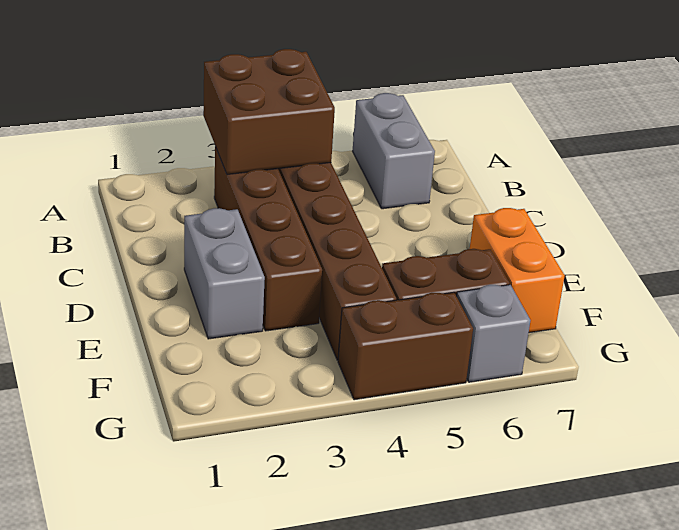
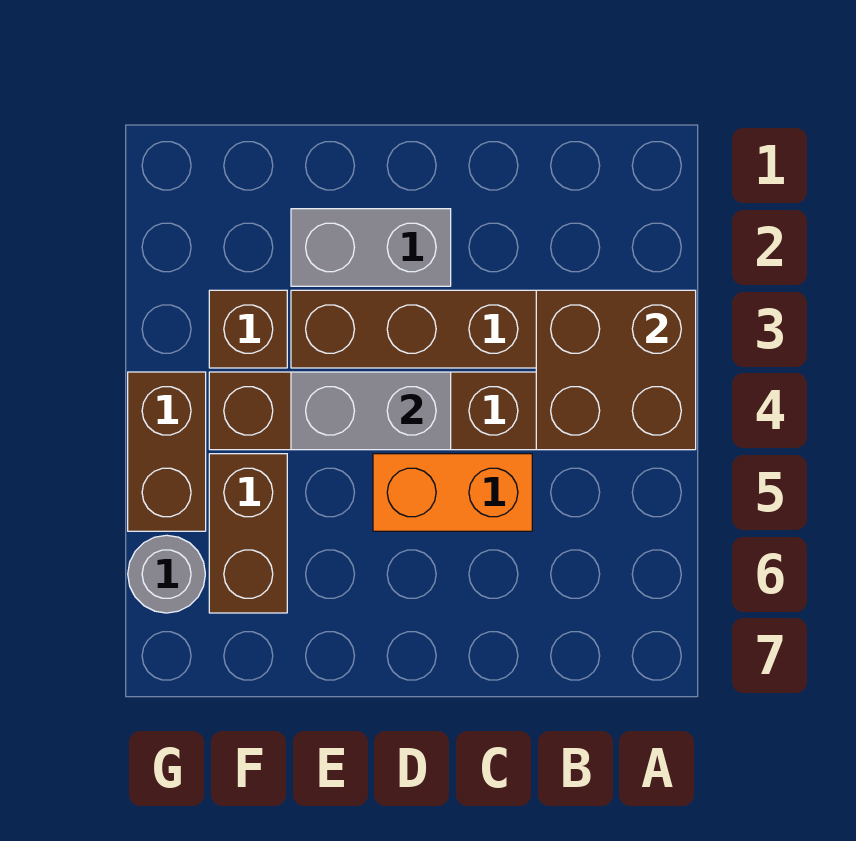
grey 1x2 brick [353,93,435,209] -> grey 1x2 brick moved to [291,372,451,450]
orange 1x2 brick [470,208,565,333] -> orange 1x2 brick moved to [373,454,532,531]
none -> brown 1x1 brick [209,290,287,368]
grey 1x1 brick [457,285,531,382] -> grey 1x1 round brick [128,535,205,613]

